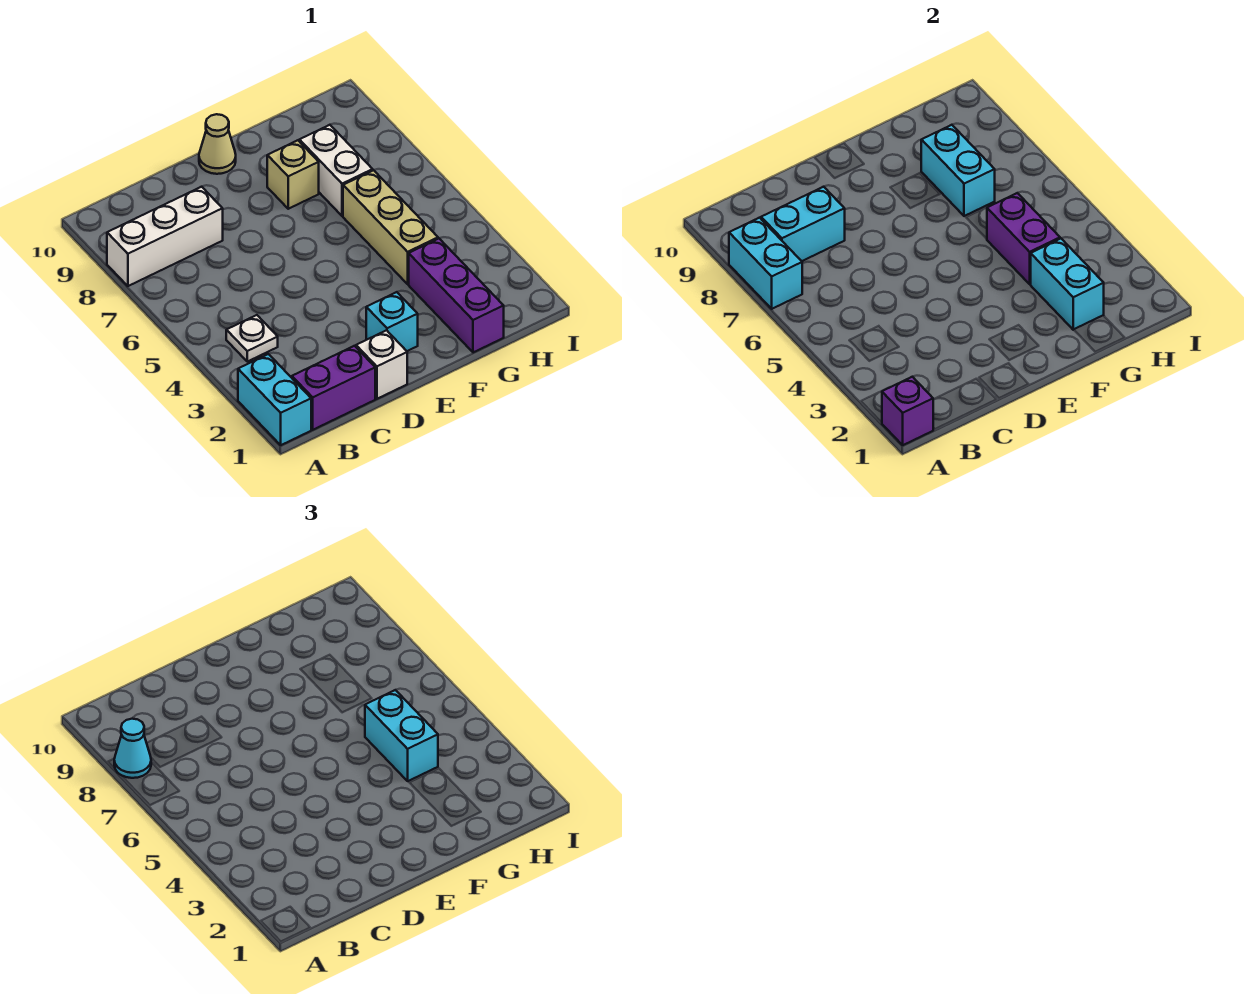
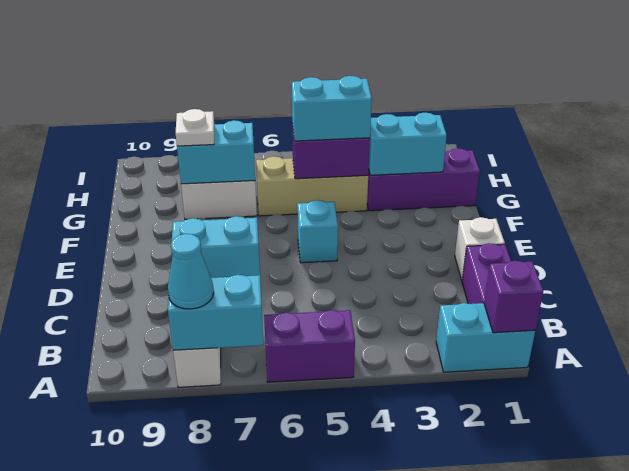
none -> purple 1x2 brick [264,310,355,382]
white 1x1 plate [226,315,278,362] -> white 1x1 plate moved to [176,109,214,146]
cyan 1x2 brick [761,187,845,261] -> cyan 1x2 brick turned to [172,216,260,278]
cyan 1x1 brick [366,292,418,351] -> cyan 1x1 brick moved to [297,200,338,263]
tan 1x1 cone [199,114,236,174] -> none
tan 1x1 brick [267,140,319,209] -> none

